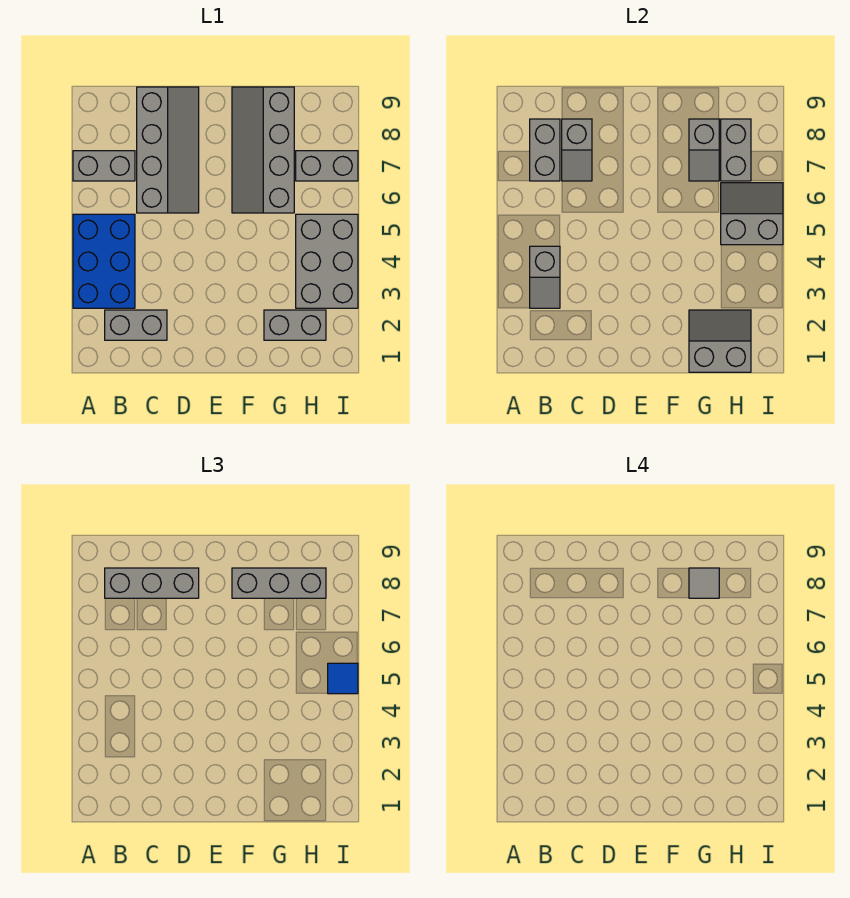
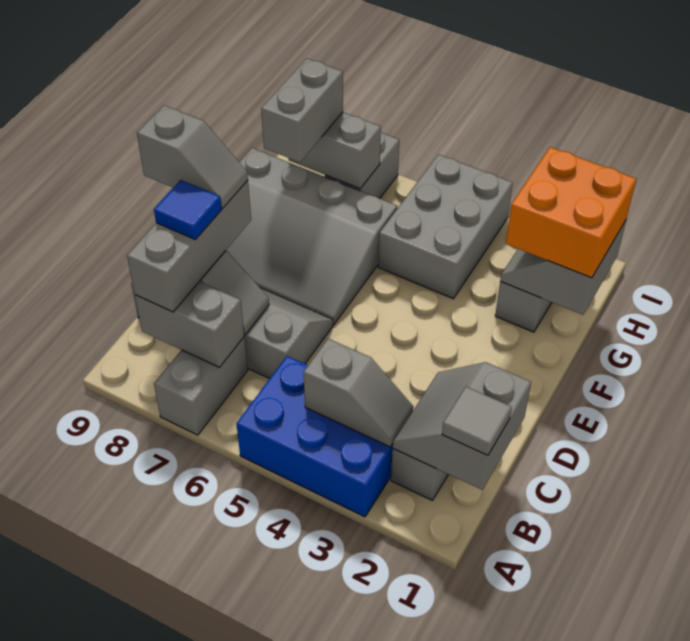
grey 2x4 slope [232,87,294,213] -> grey 3x4 slope [226,148,397,324]
grey 1x3 brick [232,568,326,598] -> grey 1x2 brick [261,58,343,162]
none -> orange 2x2 brick [506,147,636,278]
grey 1x2 slope [689,119,719,181] -> grey 1x2 slope moved to [137,105,248,208]
grey 1x1 tile [689,568,719,598] -> grey 1x1 tile moved to [442,387,512,455]
grey 2x3 brick [296,214,358,308] -> grey 2x3 brick turned to [378,154,513,299]
grey 2x2 slope [721,183,783,245] -> grey 2x2 slope moved to [393,362,531,490]
blue 1x1 tile [328,663,358,694] -> blue 1x1 tile moved to [154,180,222,239]

